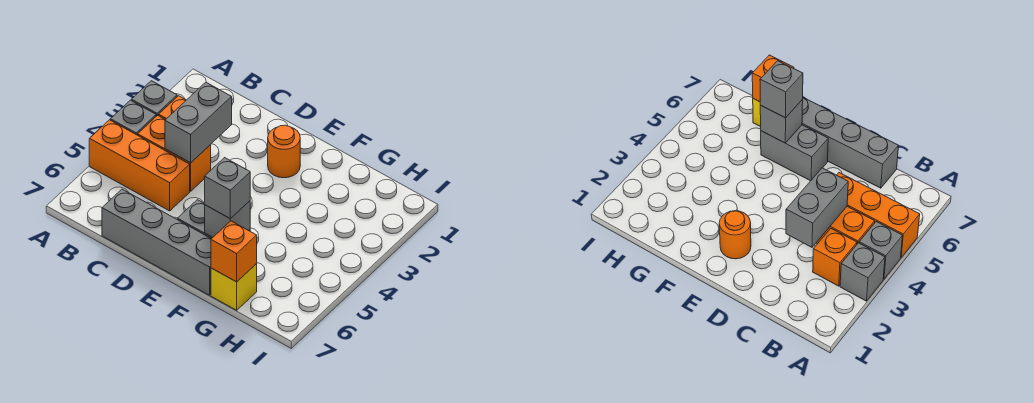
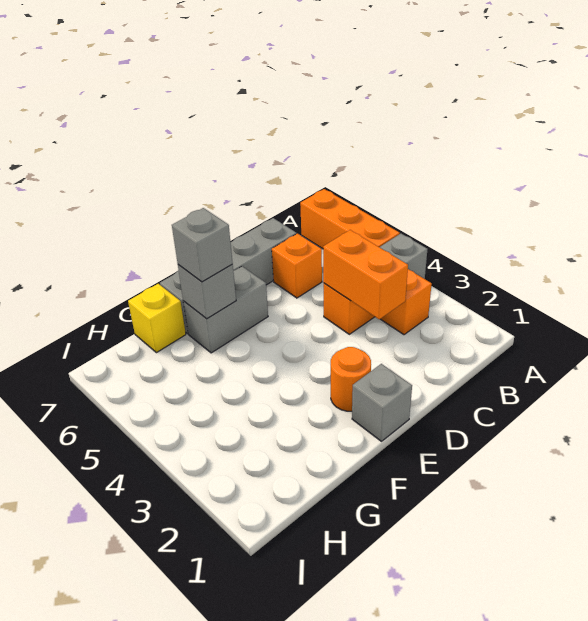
grey 1x1 brick [131,81,177,116] -> grey 1x1 brick moved to [352,364,412,441]
orange 1x3 brick [89,120,190,211] -> orange 1x3 brick turned to [300,189,400,249]
grey 1x2 brick [165,82,232,163] -> orange 1x2 brick [323,230,408,319]
orange 1x1 brick [211,221,257,282] -> orange 1x1 brick moved to [272,234,322,298]

